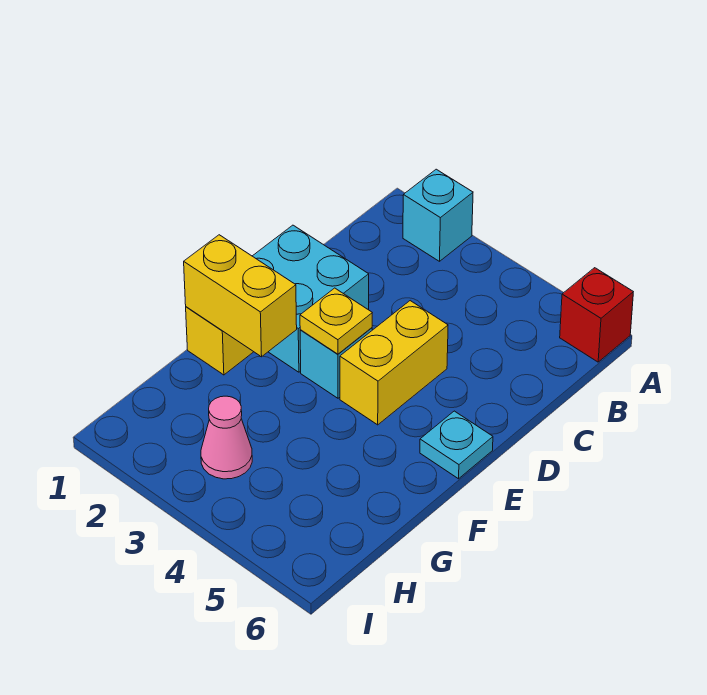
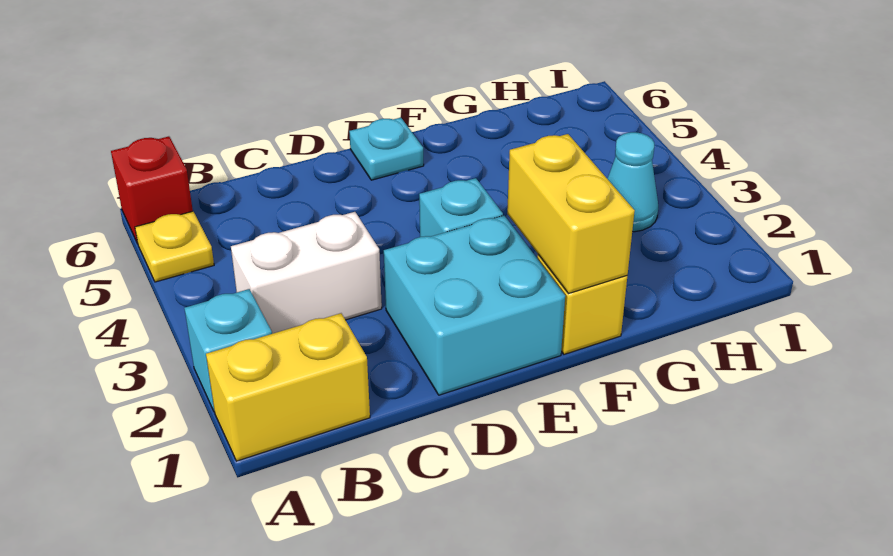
none -> white 1x2 brick [231,212,382,334]
yellow 1x2 brick [340,301,448,425] -> yellow 1x2 brick moved to [206,313,370,461]
yellow 1x1 plate [300,288,372,354] -> yellow 1x1 plate moved to [135,211,214,282]
pink 1x1 cone [201,396,252,479] -> cyan 1x1 cone [608,132,658,232]

